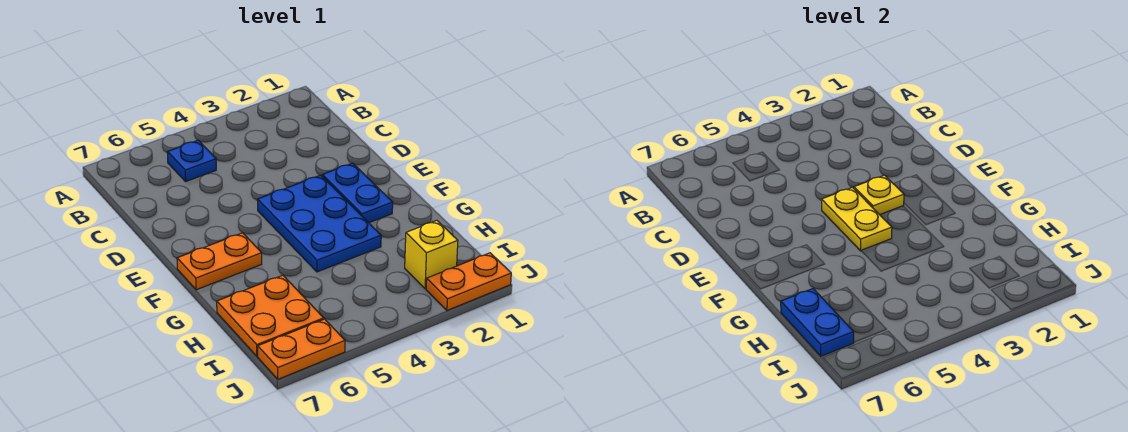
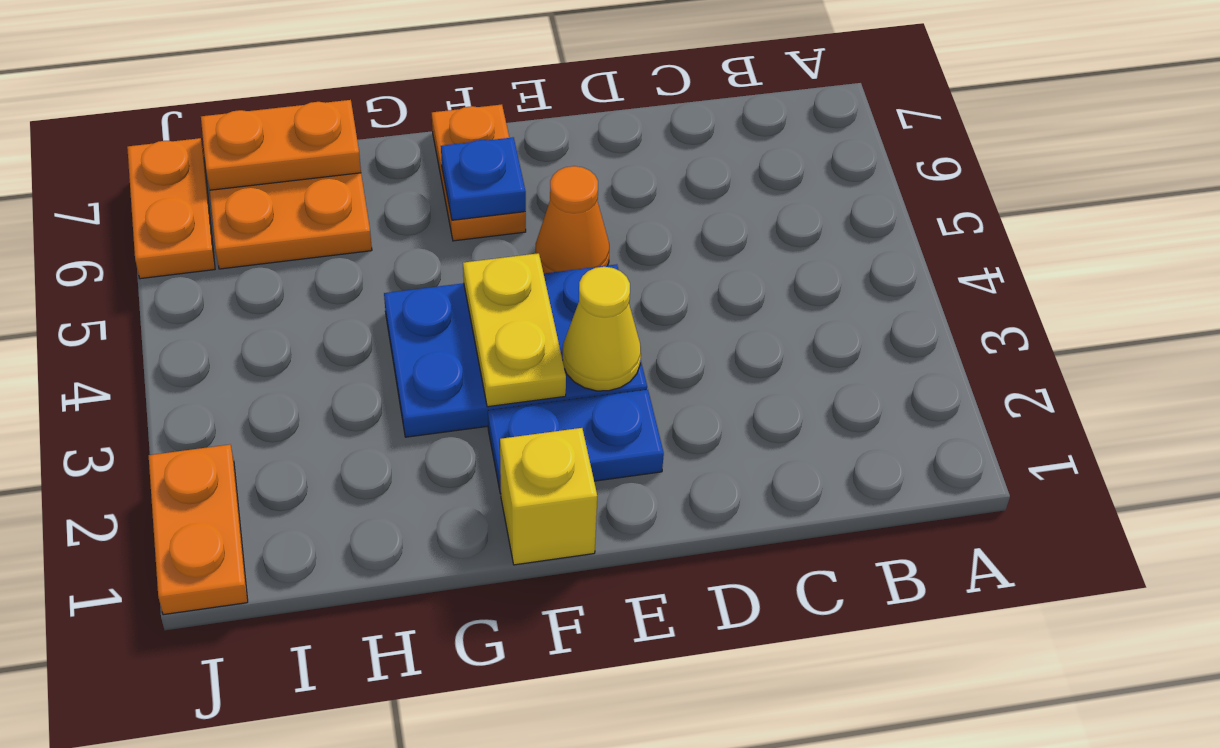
blue 1x1 plate [168,140,216,181] -> blue 1x1 plate moved to [441,137,526,220]
yellow 1x1 plate [854,175,904,215] -> yellow 1x1 cone [563,267,641,391]
yellow 1x2 plate [821,187,892,251] -> yellow 1x2 plate turned to [463,253,566,407]
none -> orange 1x1 cone [536,166,609,273]
blue 1x2 plate [781,289,854,356] -> orange 1x2 plate [201,100,361,190]
yellow 1x1 brick [405,220,458,289] -> yellow 1x1 brick moved to [500,428,597,565]

